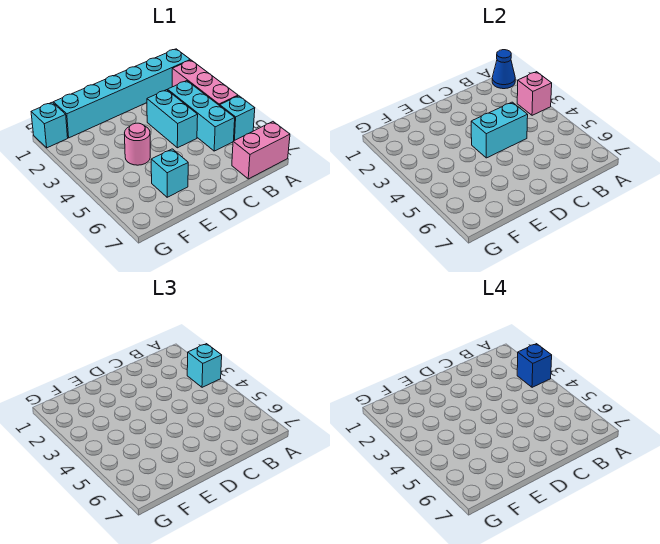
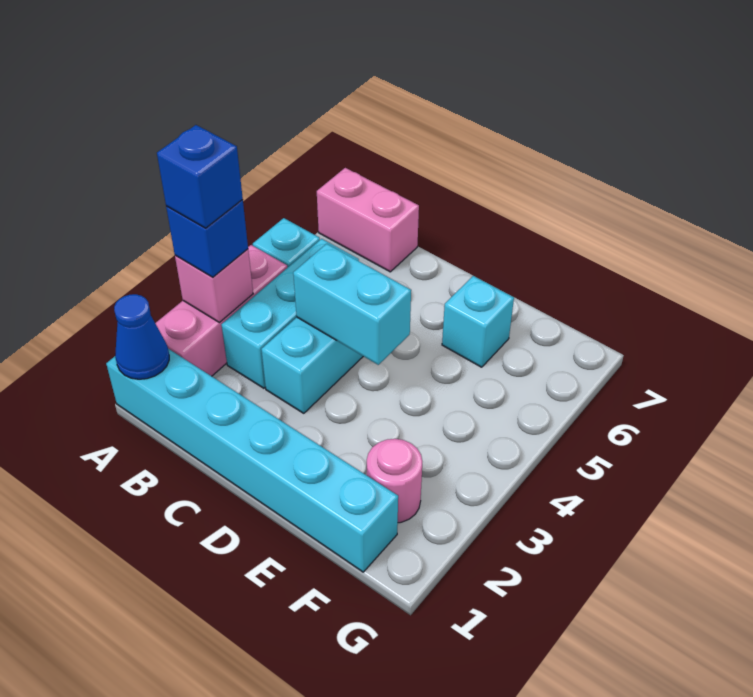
cyan 1x1 brick [187,344,222,387] -> blue 1x1 brick [166,200,248,277]
pink 1x1 round brick [125,123,150,165] -> pink 1x1 round brick moved to [367,439,422,523]
cyan 1x1 brick [31,102,68,148] -> none

